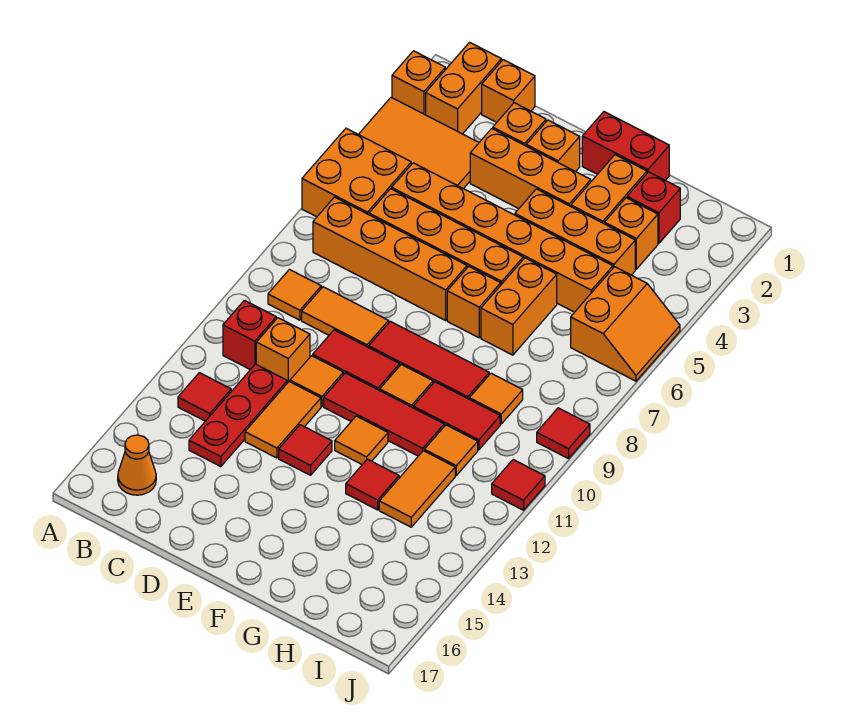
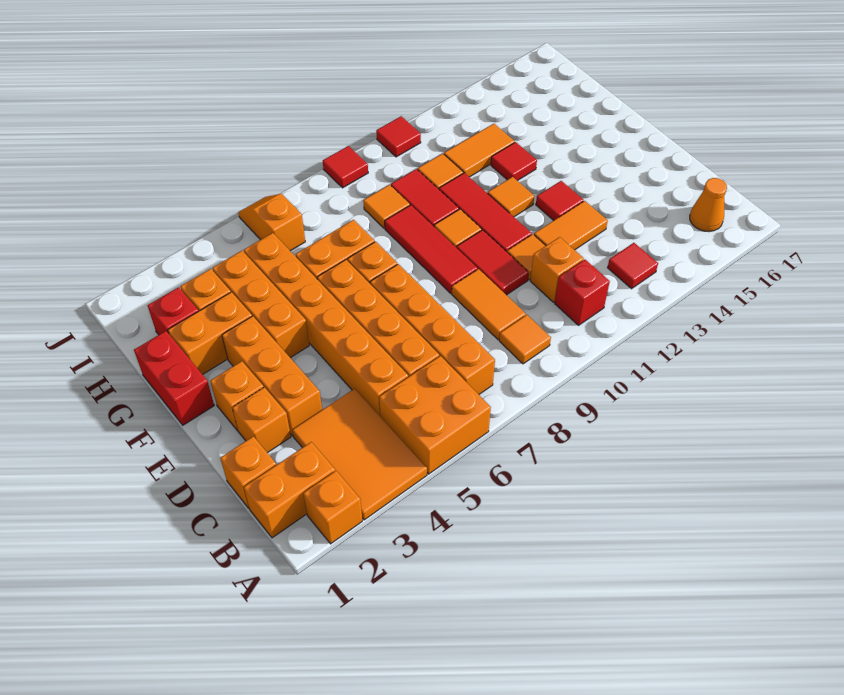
red 1x3 plate [189,364,287,467] -> none
orange 2x2 slope [571,267,680,381] -> orange 1x2 slope [238,194,305,251]

